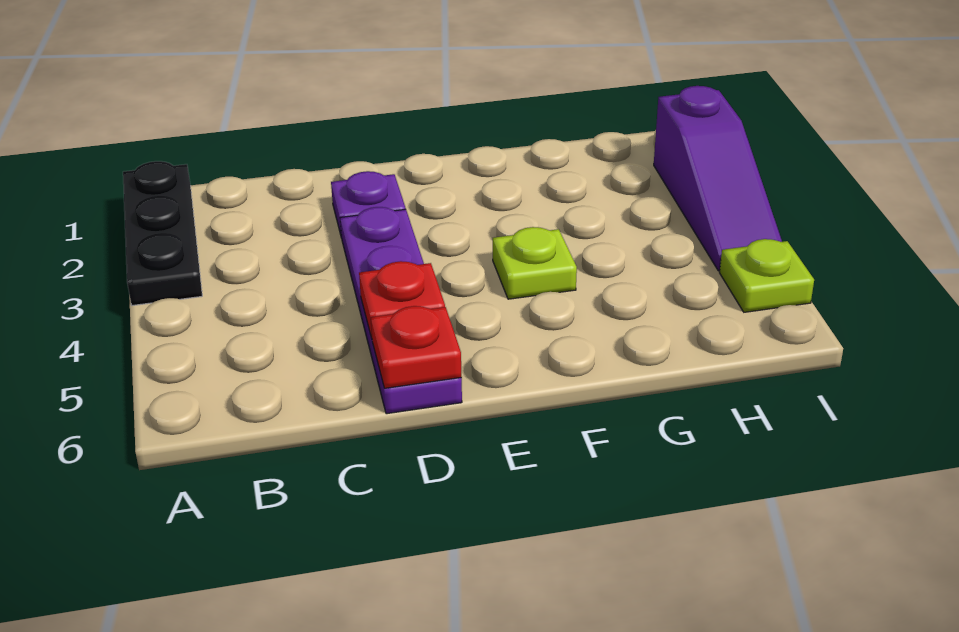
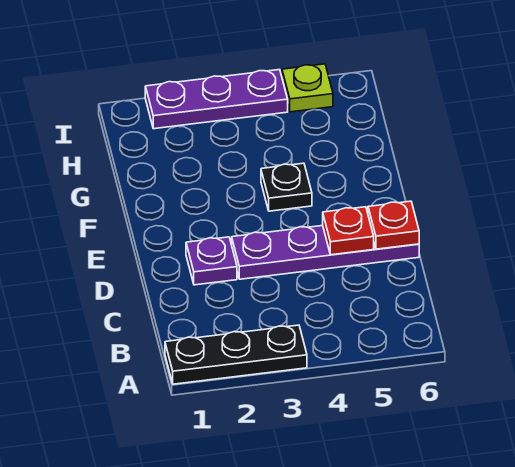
lime 1x1 plate [493,227,577,299] -> black 1x1 plate [261,163,312,211]
purple 1x3 slope [654,86,782,271] -> purple 1x3 plate [145,70,288,129]

